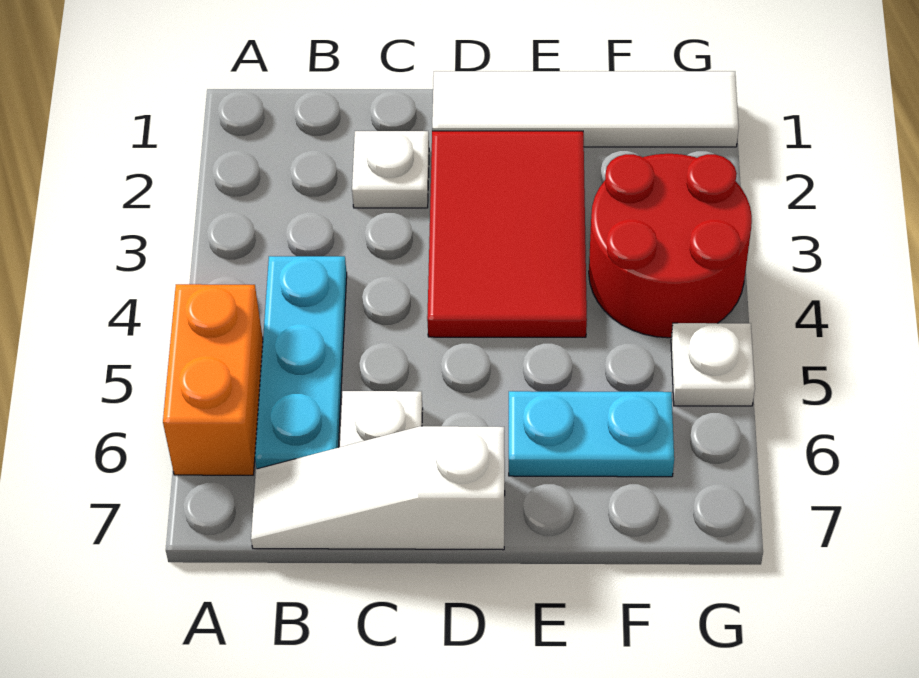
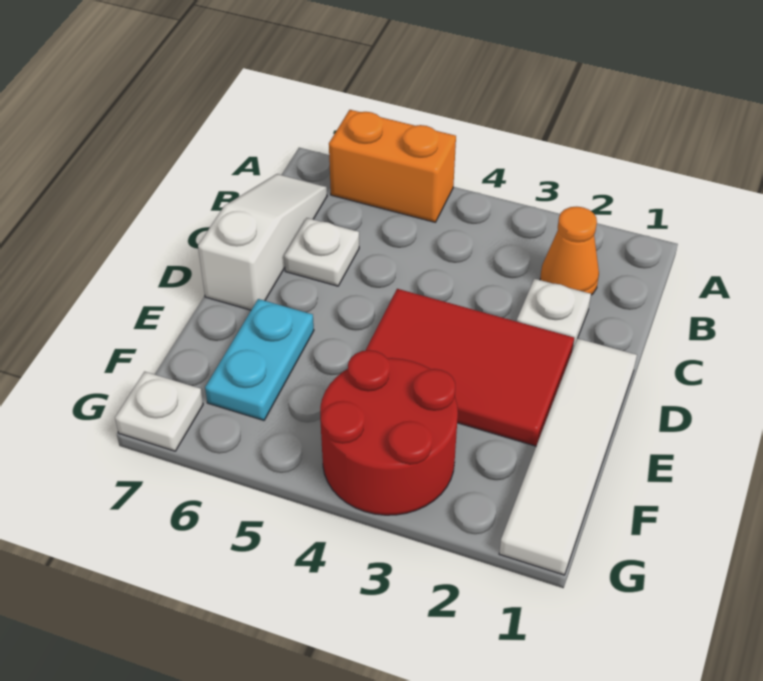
none -> orange 1x1 cone [540,207,599,295]
cyan 1x3 plate [255,256,347,469] -> none
white 1x1 plate [671,323,755,406] -> white 1x1 plate moved to [115,372,203,451]

